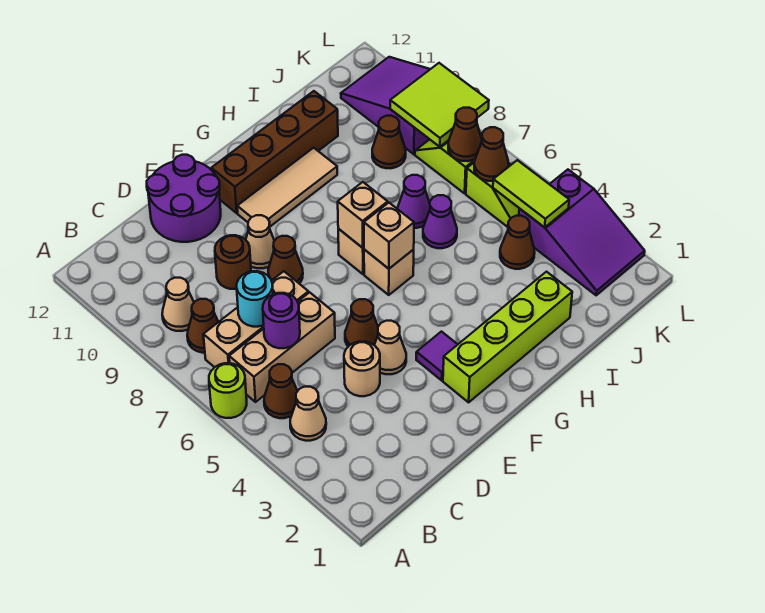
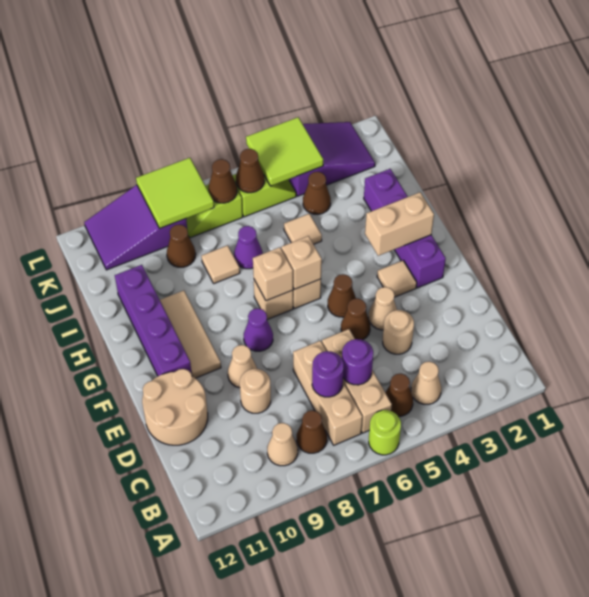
cyan 1x1 round brick [237,271,273,327] -> purple 1x1 round brick [312,351,344,397]
brown 1x1 round brick [215,235,251,289] -> tan 1x1 round brick [240,369,271,413]
purple 2x2 round brick [147,155,221,242] -> tan 2x2 round brick [142,369,208,445]
brown 1x1 cone [268,236,303,283] -> brown 1x1 cone moved to [328,274,356,317]
lime 1x4 brick [443,272,572,402] -> purple 1x4 brick [364,169,446,288]
purple 1x1 tile [416,332,458,380] -> tan 1x1 tile [377,261,417,297]
brown 1x4 brick [211,91,338,213] -> purple 1x4 brick [115,265,192,376]
none -> tan 1x2 brick [365,192,434,256]
none -> tan 1x1 tile [284,214,322,244]
purple 1x1 cone [423,195,457,248] -> purple 1x1 cone moved to [244,308,273,351]
none -> tan 1x1 tile [202,245,240,283]
lime 1x2 tile [493,160,569,227] -> lime 2x2 tile [246,117,323,186]

